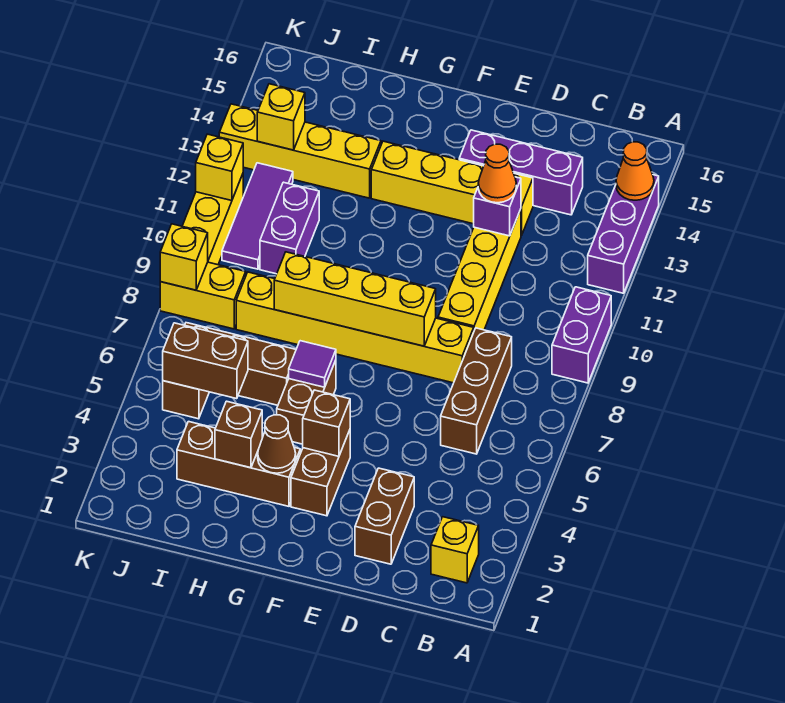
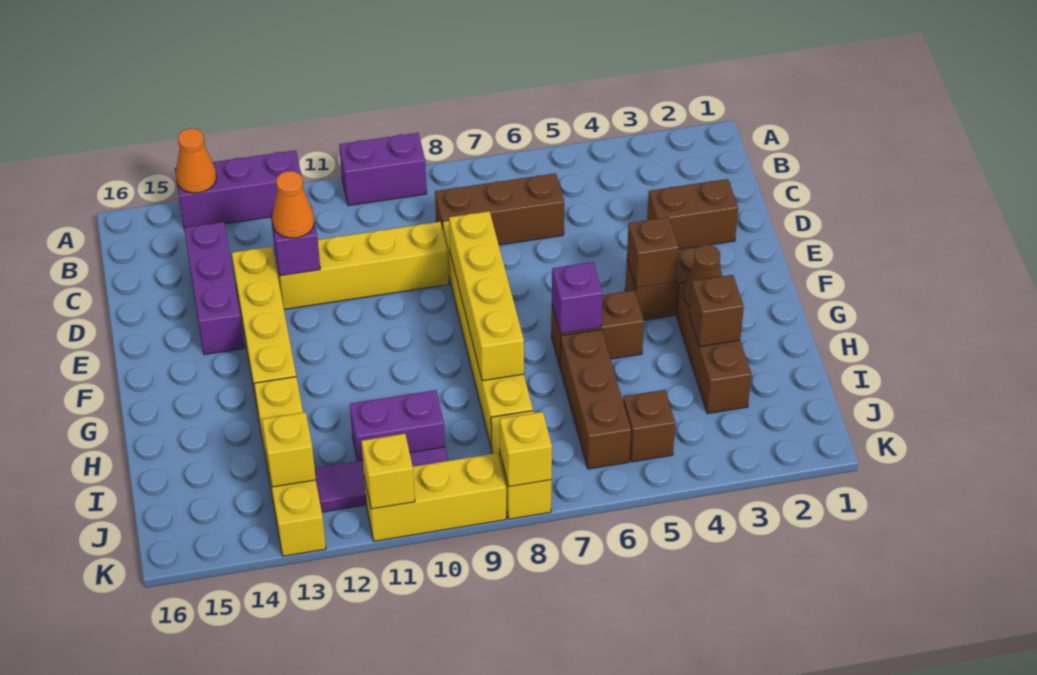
yellow 1x1 brick [431,517,479,583] -> none
purple 1x1 tile [289,341,336,387] -> purple 1x1 brick [552,262,603,334]
brown 1x2 brick [163,323,248,399] -> none

